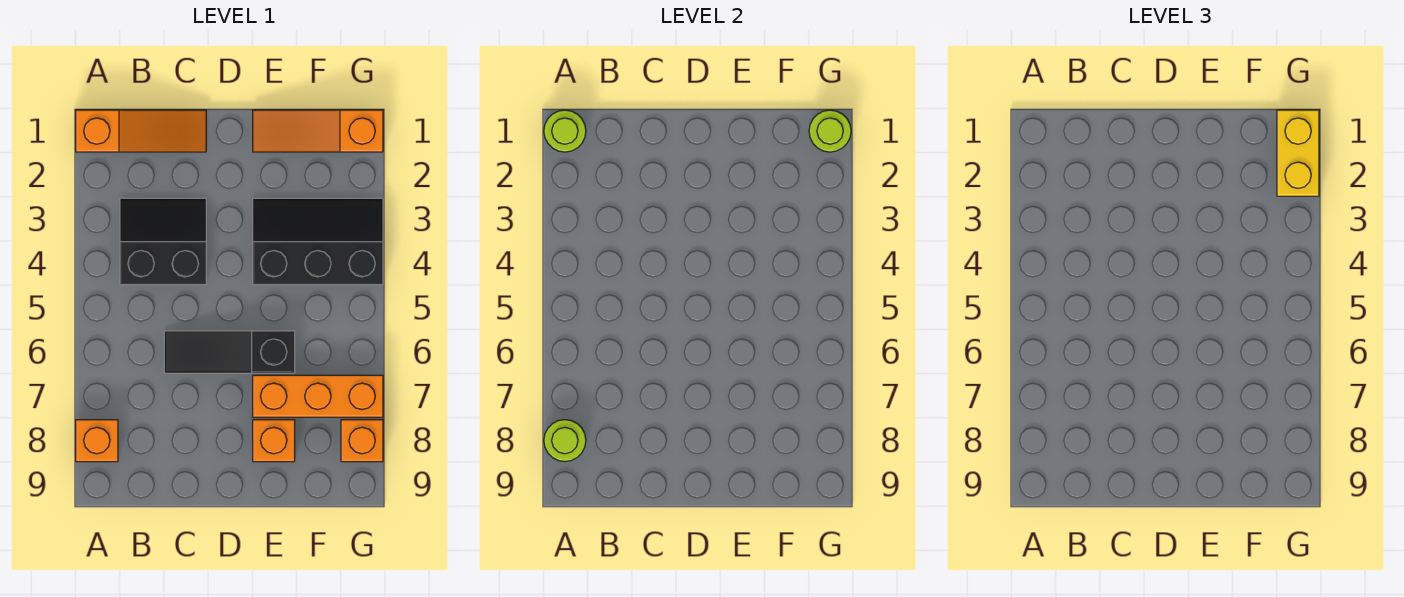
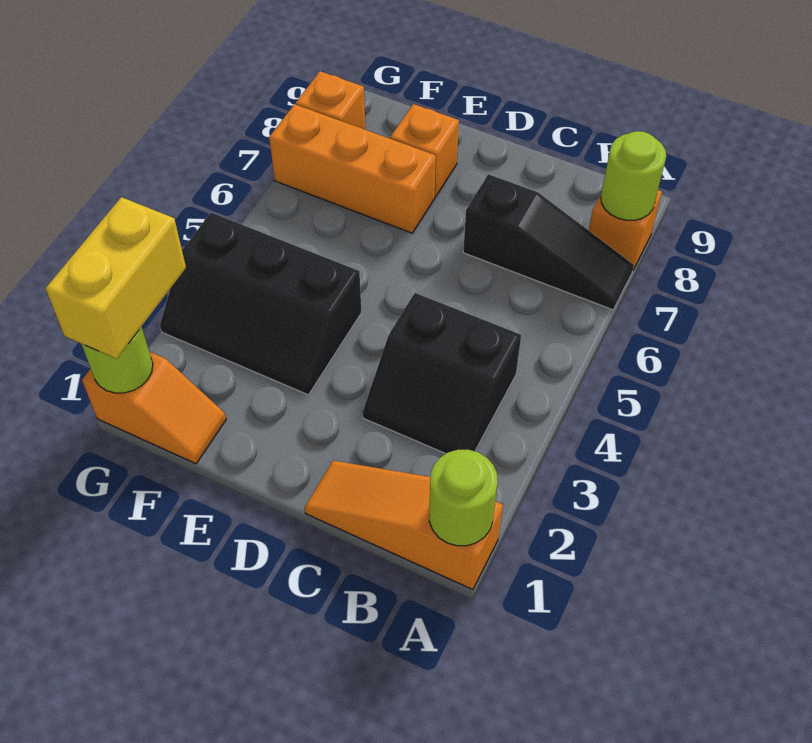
black 1x3 slope [164,331,295,373] -> black 1x3 slope moved to [463,174,634,310]
orange 1x3 slope [253,110,383,152] -> orange 1x2 slope [82,352,226,464]

